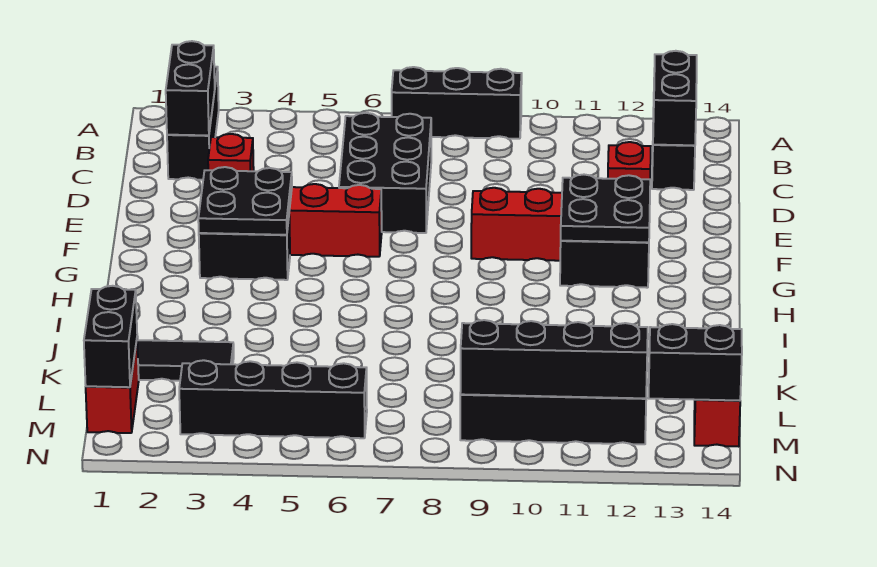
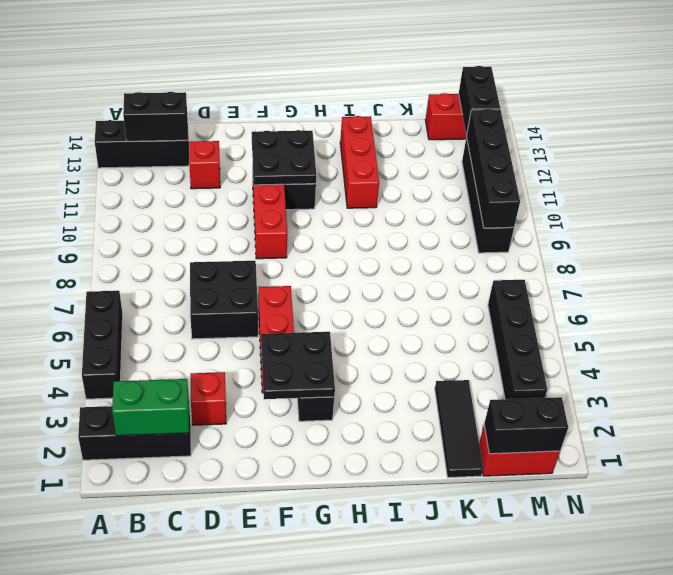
black 1x3 brick [392,67,522,139] -> black 1x3 brick moved to [82,291,123,399]
black 1x2 brick [166,41,215,135] -> green 1x2 brick [112,379,189,436]
black 2x3 brick [339,113,431,233] -> black 2x2 brick [190,261,258,339]
none -> red 1x3 brick [340,116,379,208]

